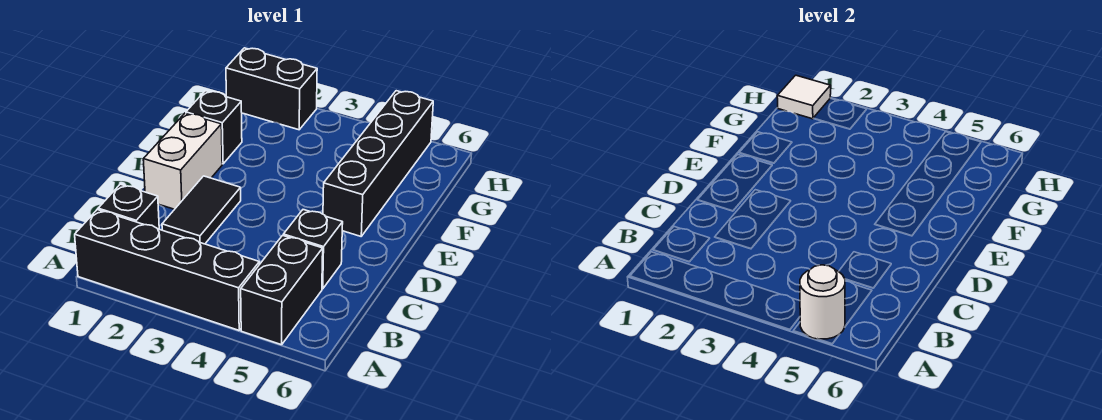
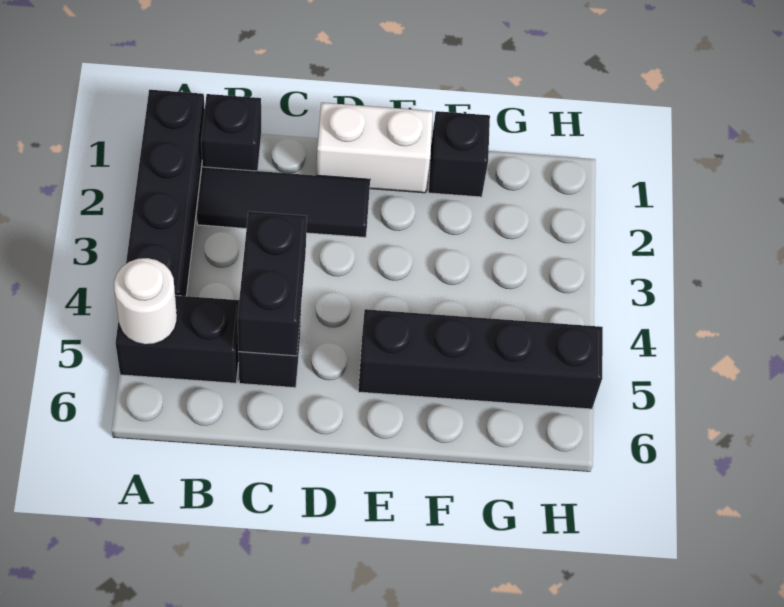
black 1x2 tile [162,176,241,244] -> black 1x3 tile [197,167,370,237]
black 1x2 brick [226,48,317,130] -> black 1x2 brick moved to [237,211,307,356]
white 1x1 tile [777,75,831,119] -> none

